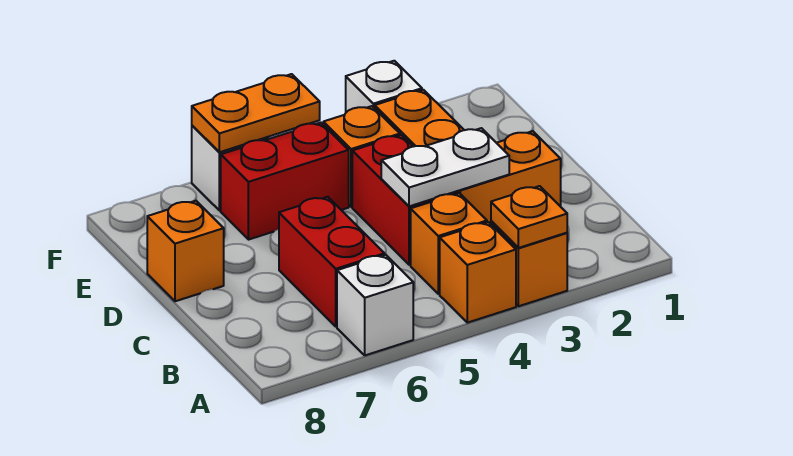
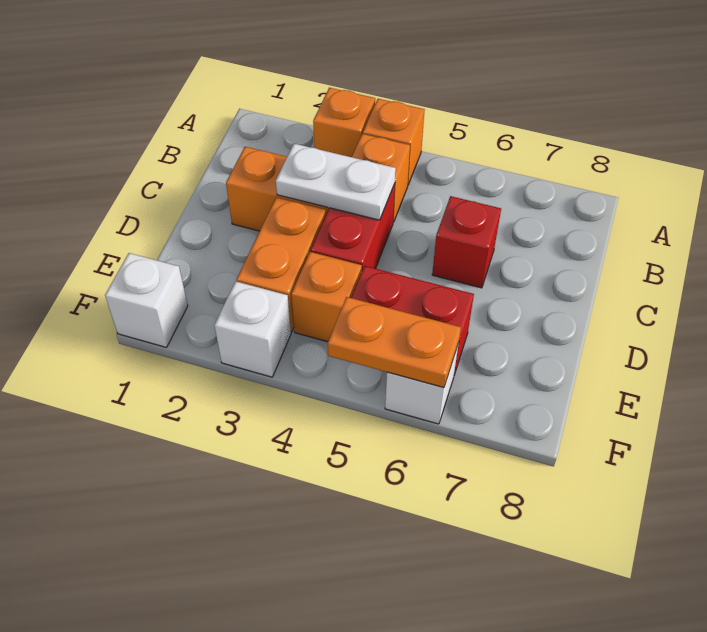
orange 1x1 plate [491,186,567,248] -> none
white 1x1 brick [337,255,413,355] -> white 1x1 brick moved to [105,253,188,347]
red 1x2 brick [279,197,384,326] -> red 1x1 brick [432,196,501,288]
orange 1x1 brick [147,201,224,301] -> none

